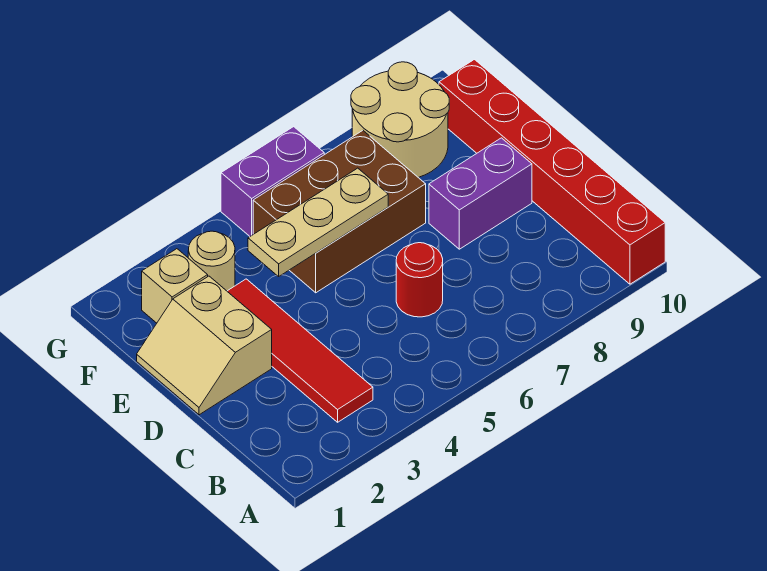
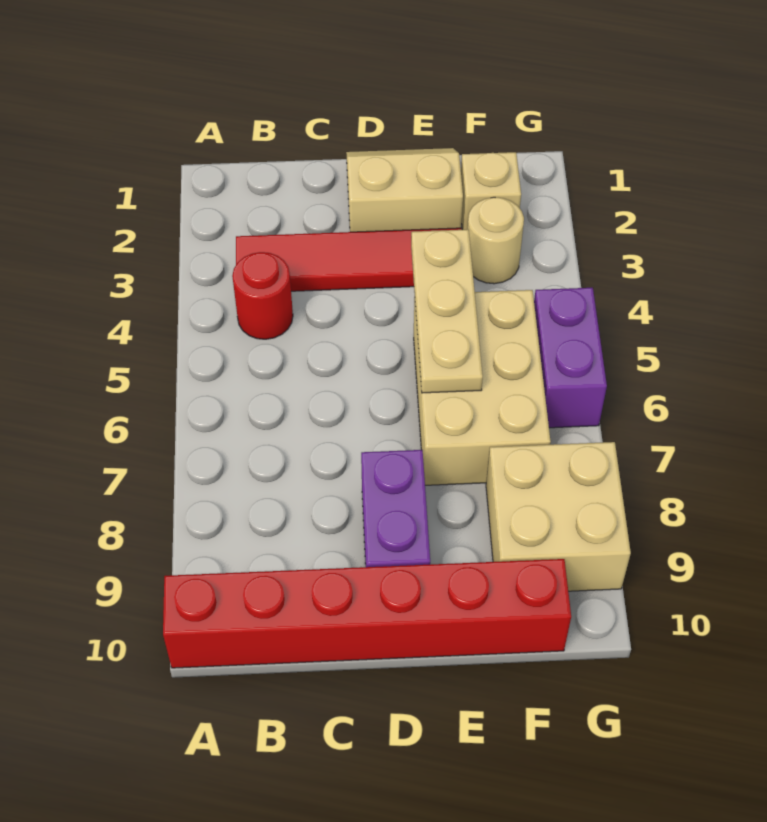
red 1x1 round brick [396,243,443,317] -> red 1x1 round brick moved to [232,252,293,339]
brown 2x3 brick [253,131,426,293] -> tan 2x3 brick [414,290,551,485]
tan 2x2 round brick [351,62,449,177] -> tan 2x2 brick [486,442,631,591]

